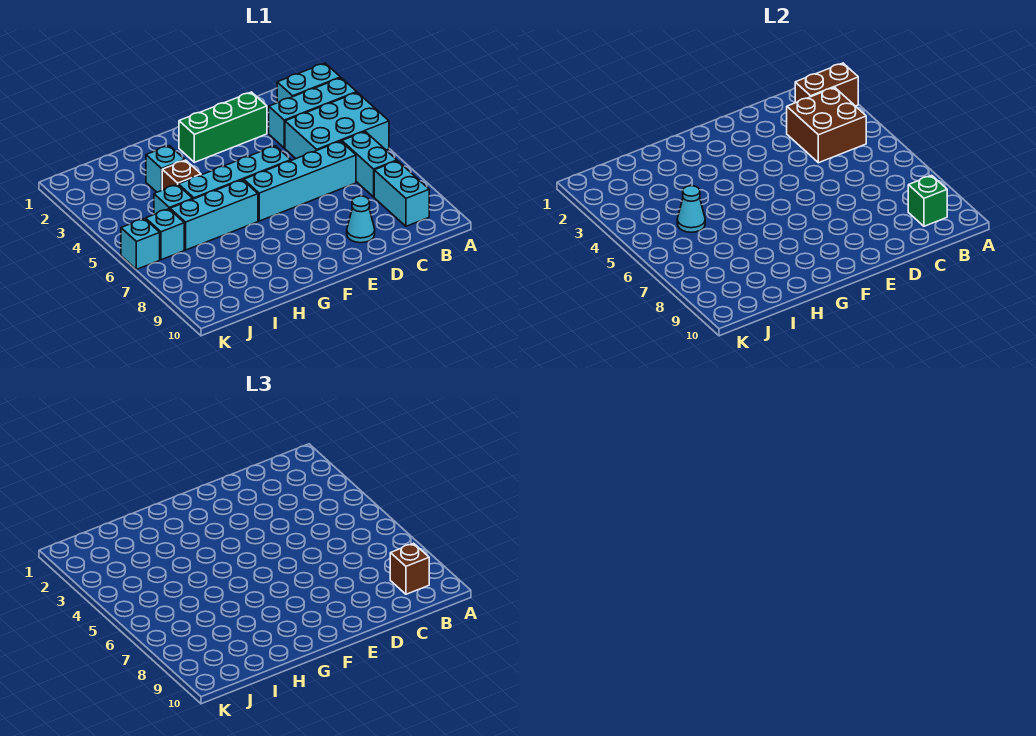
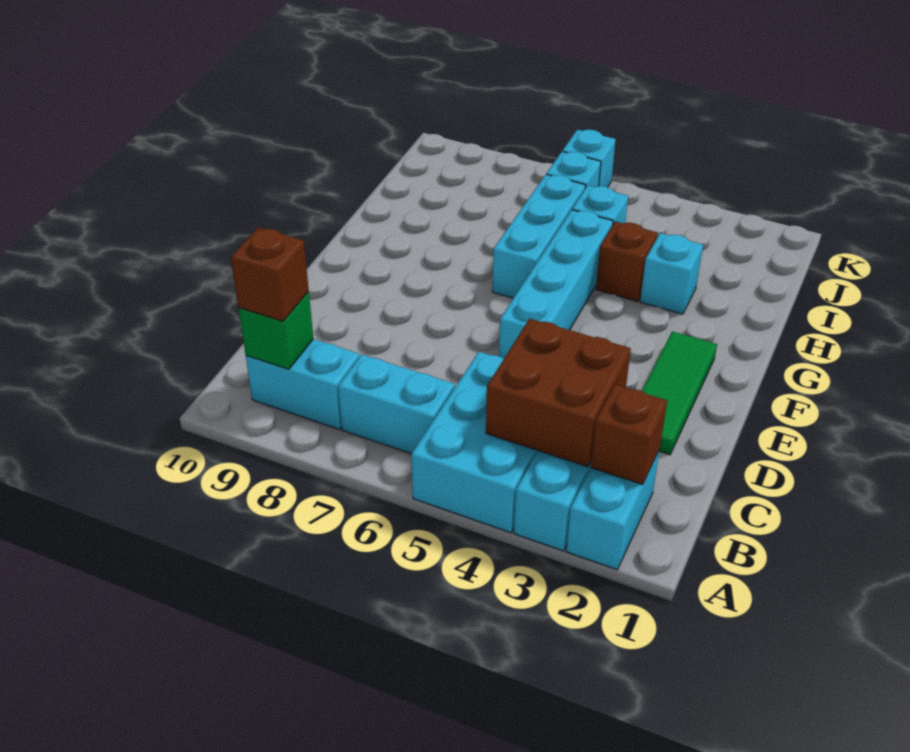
brown 1x2 brick [795,63,858,106] -> brown 1x1 brick [591,385,667,484]
cyan 1x4 brick [244,141,356,221] -> none
green 1x3 brick [179,92,267,162] -> green 1x3 tile [642,331,717,455]
cyan 1x1 cone [347,196,375,243] -> none
cyan 1x1 cone [677,186,705,232] -> none

